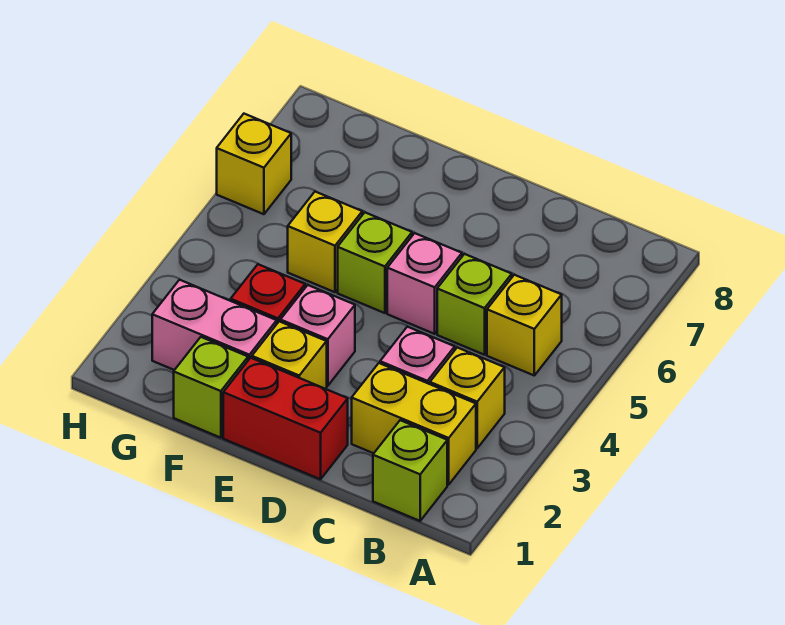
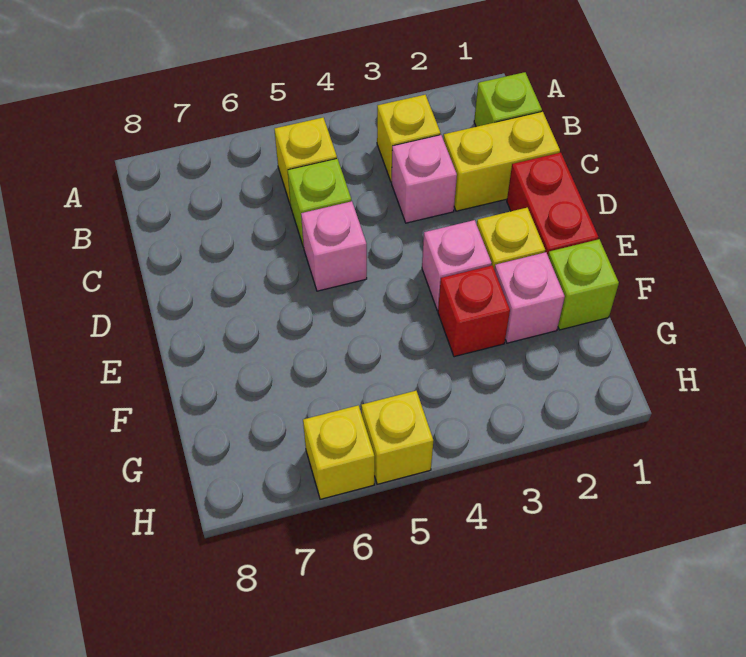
yellow 1x2 brick [352,363,476,485] -> yellow 1x2 brick turned to [443,112,560,211]
lime 1x1 brick [338,212,412,313] -> none
pink 1x2 brick [152,280,277,370] -> pink 1x1 brick [494,252,565,343]
yellow 1x1 brick [288,191,362,292] -> yellow 1x1 brick moved to [361,391,433,484]

